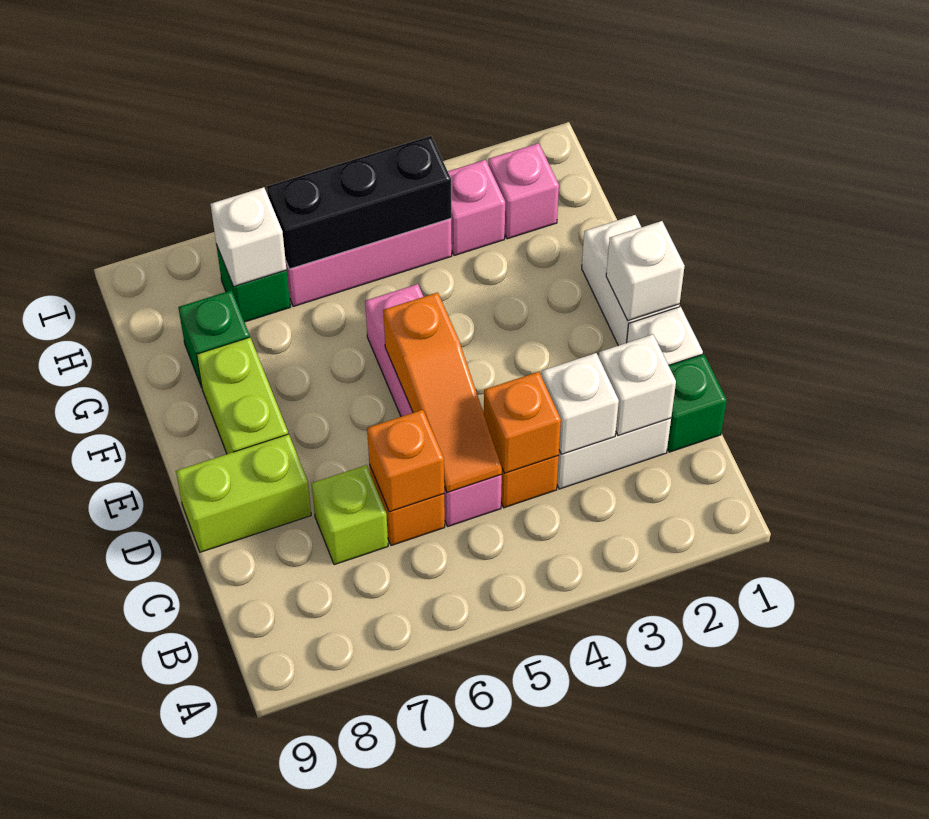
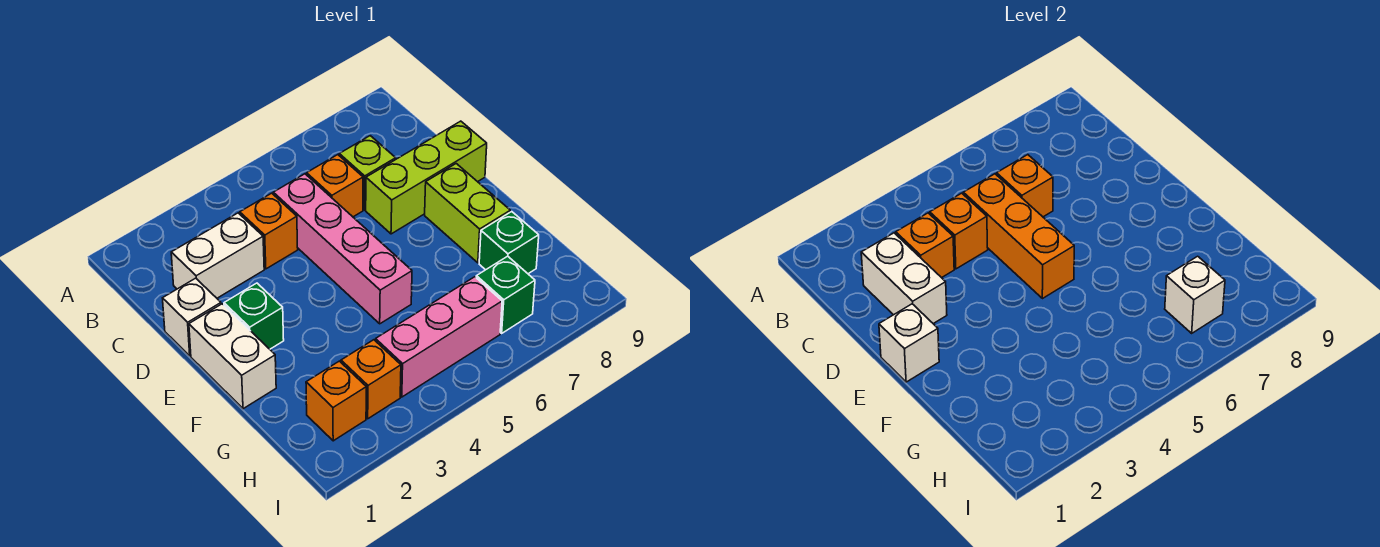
green 1x1 brick [667,354,727,452] -> green 1x1 brick moved to [224,283,284,349]
white 1x1 brick [599,334,676,436] -> white 1x2 brick [861,233,947,324]
white 1x1 brick [542,353,619,454] -> orange 1x1 brick [896,213,954,278]
orange 1x3 slope [383,292,502,492] -> orange 1x3 brick [963,174,1074,299]
lime 1x2 brick [176,434,311,552] -> lime 1x3 brick [366,121,487,234]
pink 1x1 brick [488,143,559,239] -> orange 1x1 brick [306,361,366,441]
pink 1x1 brick [448,160,505,256] -> orange 1x1 brick [341,340,401,419]
black 1x3 brick [267,136,451,269] -> none

